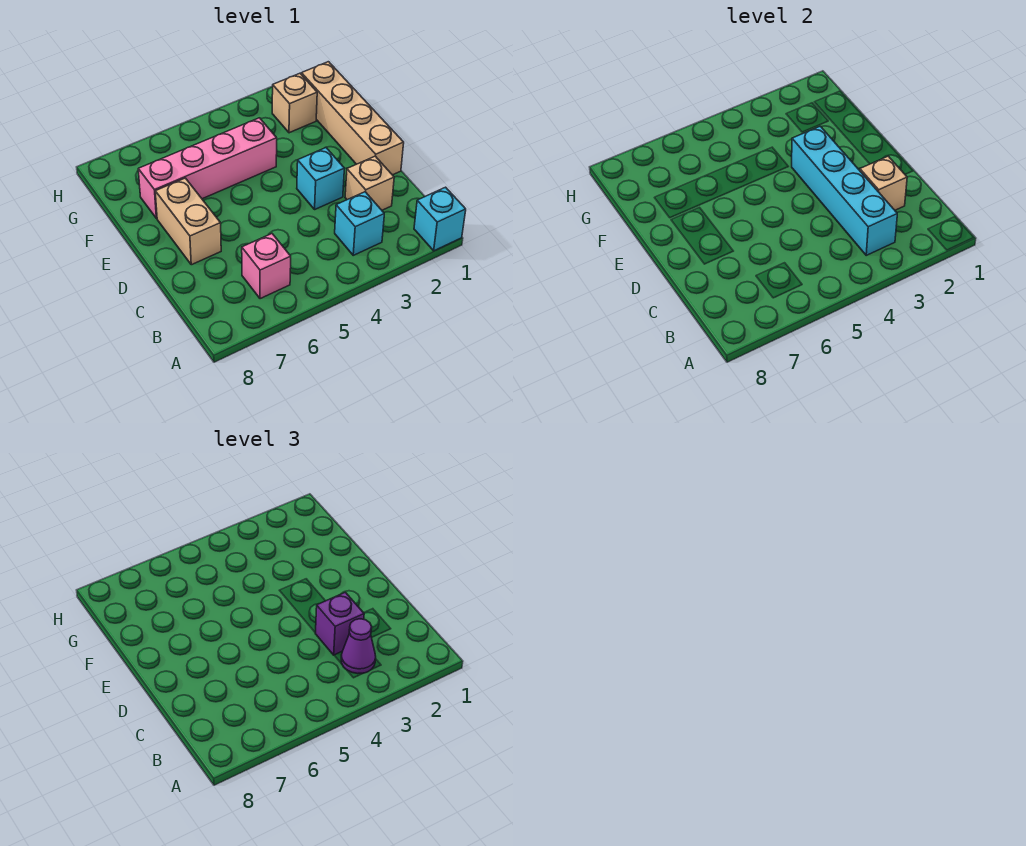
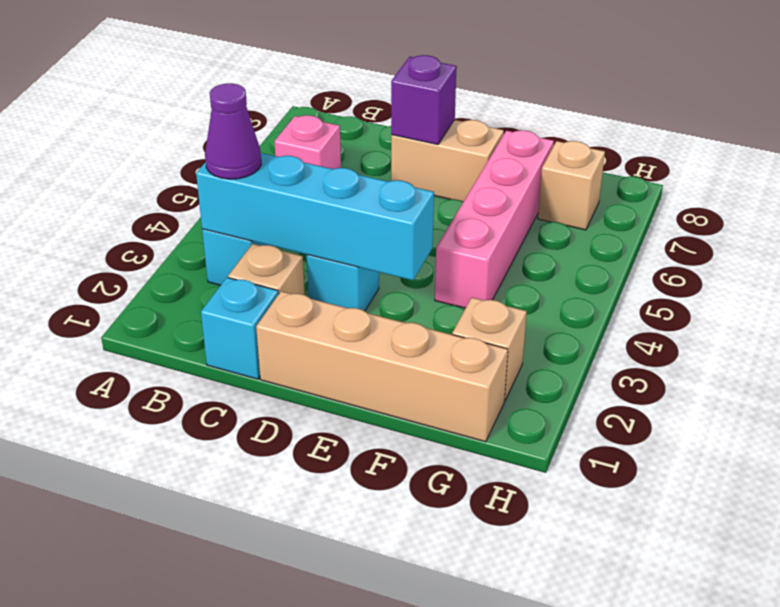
cyan 1x1 brick [414,187,466,251] -> cyan 1x1 brick moved to [201,278,279,379]
tan 1x1 brick [860,156,907,210] -> tan 1x1 brick moved to [538,141,605,230]
purple 1x1 brick [315,592,364,655] -> purple 1x1 brick moved to [391,55,457,145]

